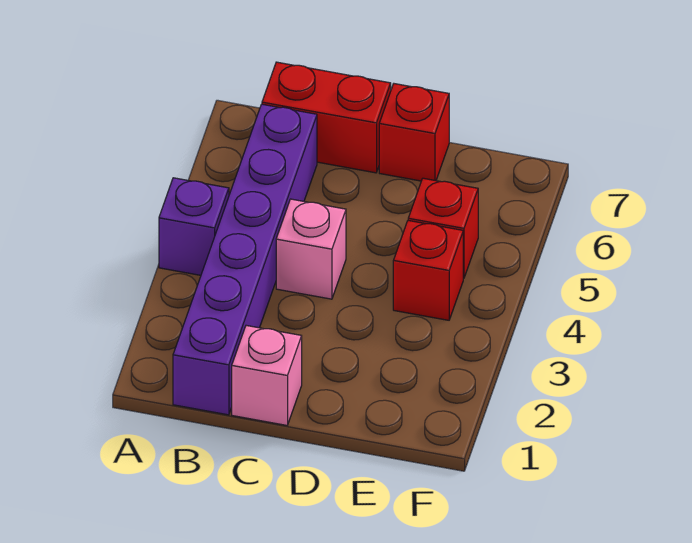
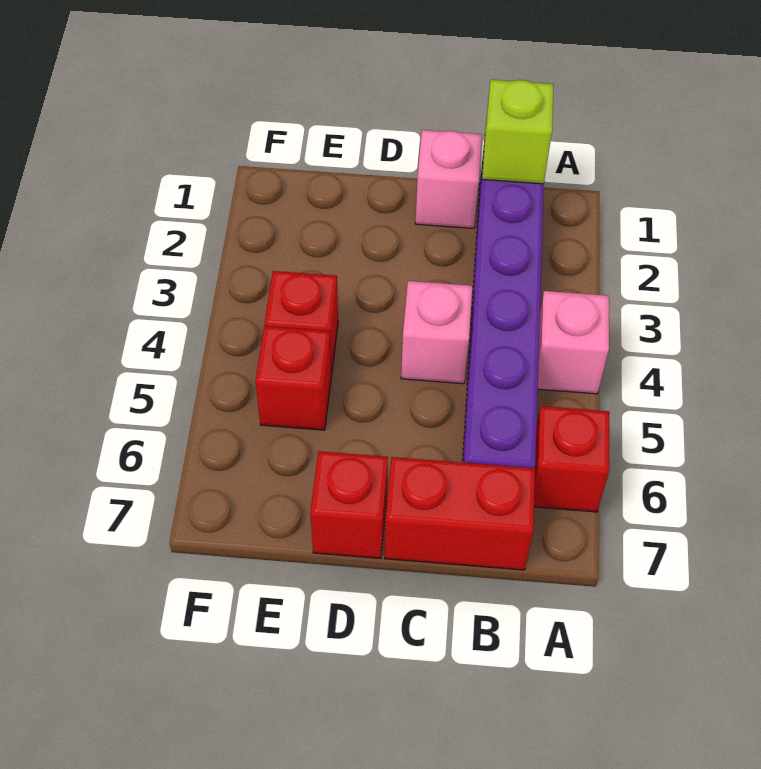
purple 1x1 brick [159,178,229,275] -> pink 1x1 brick [538,291,609,394]
none -> red 1x1 brick [534,406,609,512]
none -> lime 1x1 brick [482,80,553,184]

